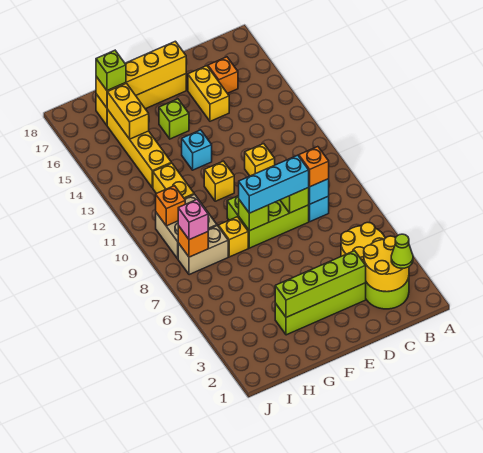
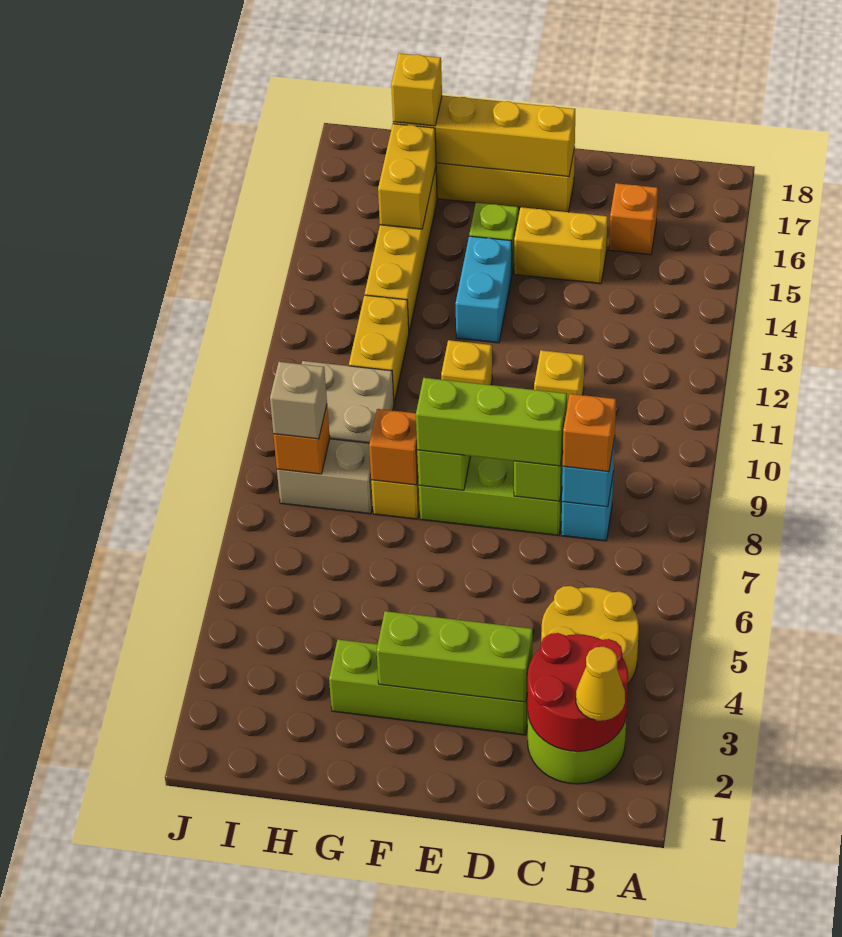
yellow 2x2 round brick [364,236,409,292] -> red 2x2 round brick [528,633,628,751]
lime 1x1 cone [391,234,413,268] -> yellow 1x1 cone [576,646,625,721]
lime 1x4 brick [275,251,366,317] -> lime 1x3 brick [377,611,533,702]
cyan 1x3 brick [239,155,309,213] -> lime 1x3 brick [416,378,567,466]
yellow 1x2 brick [188,66,229,121] -> yellow 1x2 brick turned to [514,207,608,284]
cyan 1x1 brick [182,130,212,170] -> cyan 1x2 brick [455,236,512,343]
lime 1x1 brick [96,50,126,90] -> yellow 1x1 brick [391,53,442,126]
pink 1x1 brick [178,199,208,240] -> tan 1x1 brick [270,362,327,439]
orange 1x1 brick [156,186,185,226] -> orange 1x1 brick moved to [369,409,418,485]

